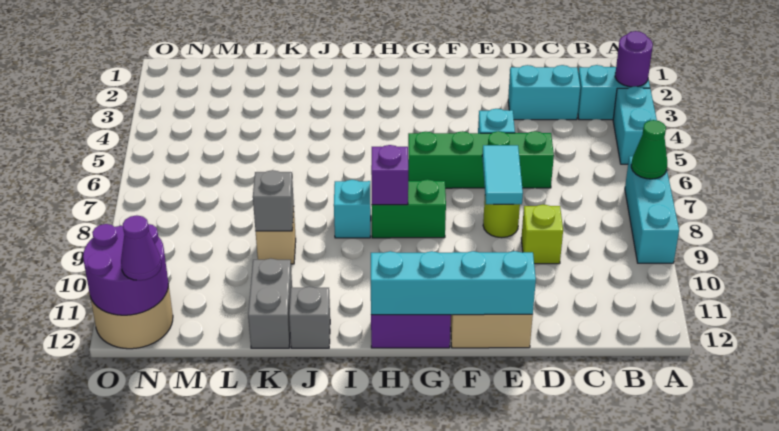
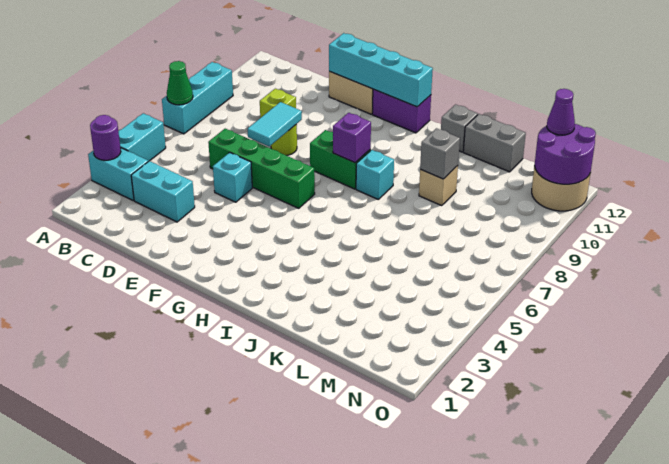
grey 1x2 brick [248,259,292,348] -> grey 1x2 brick turned to [463,114,526,172]

